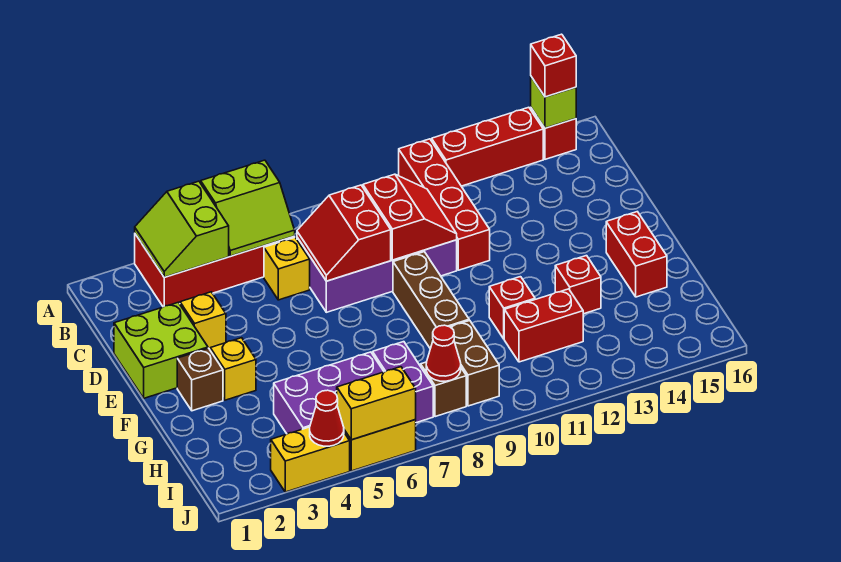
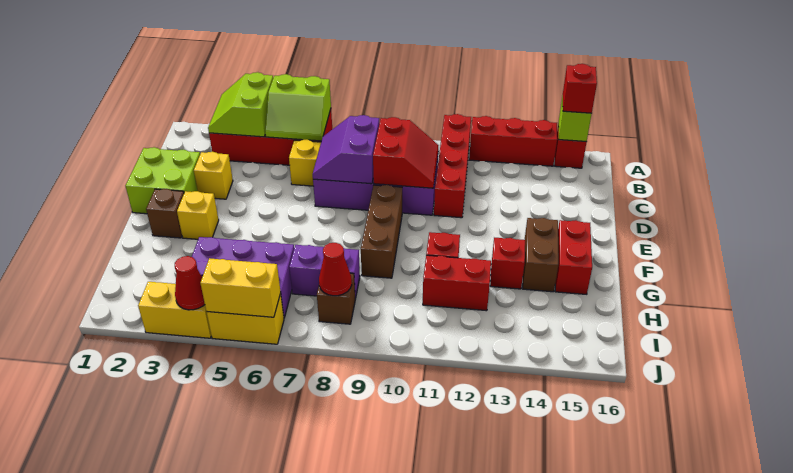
red 2x2 slope [297,185,391,281] -> purple 2x2 slope [313,115,379,184]
purple 1x2 brick [373,342,433,423] -> purple 1x2 brick turned to [289,245,360,299]
brown 1x2 brick [451,320,499,406] -> brown 1x2 brick moved to [523,218,558,292]

